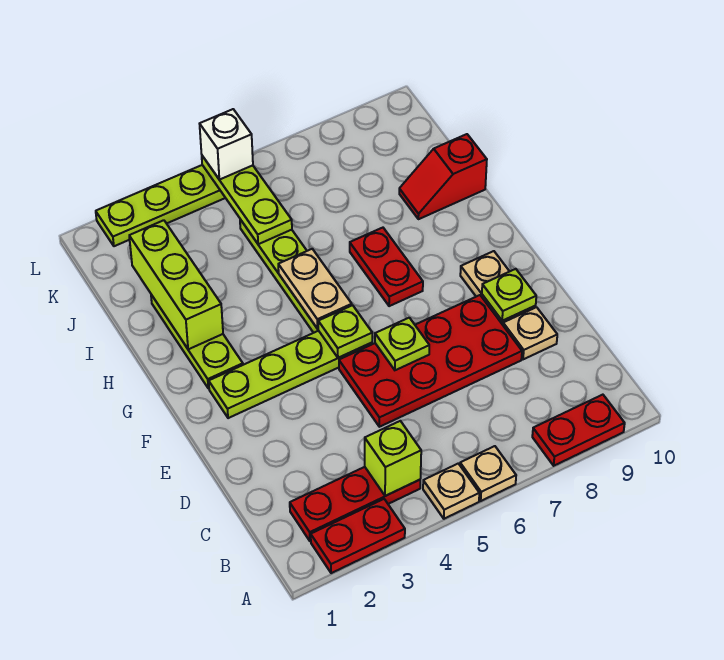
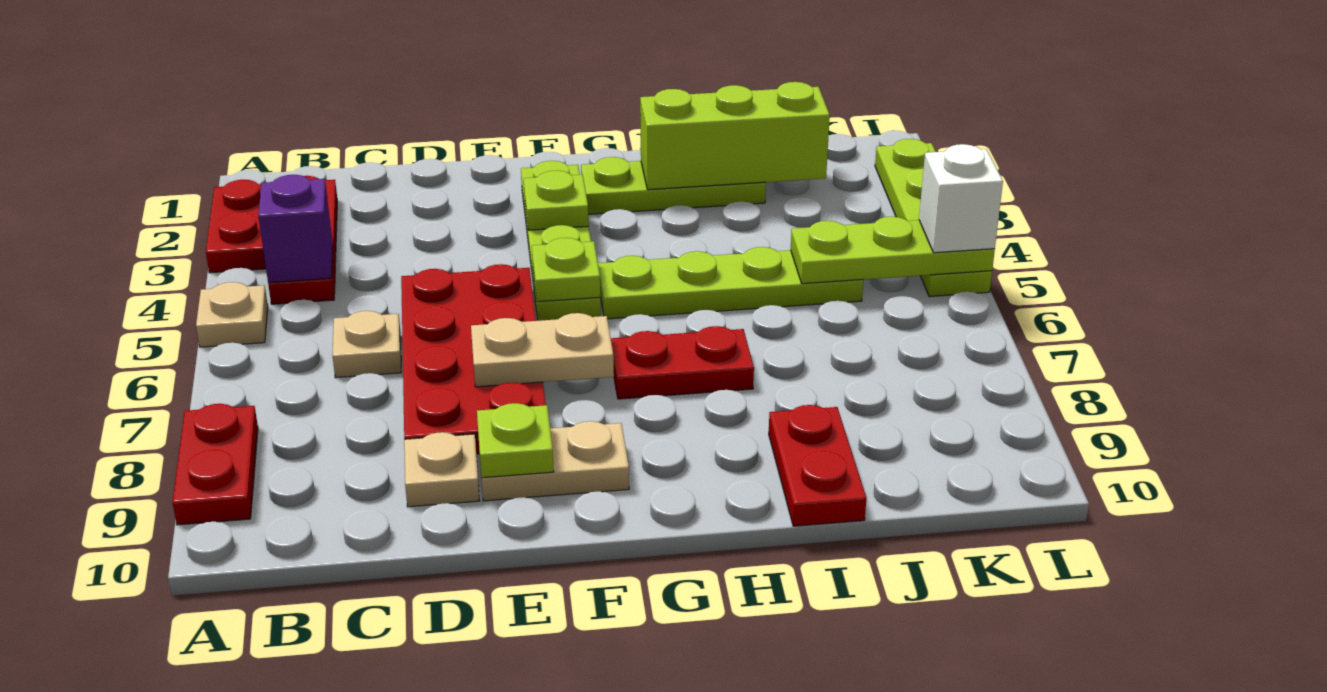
tan 1x1 plate [460,446,516,501] -> tan 1x1 plate moved to [332,311,401,378]
lime 1x1 brick [365,421,421,496] -> purple 1x1 brick [258,175,333,283]
lime 1x1 plate [375,318,429,370] -> lime 1x1 plate moved to [524,170,589,230]
tan 1x2 plate [278,249,352,329] -> tan 1x2 plate moved to [471,313,614,387]
red 1x2 slope [399,134,487,219] -> red 1x2 plate [769,405,866,526]

